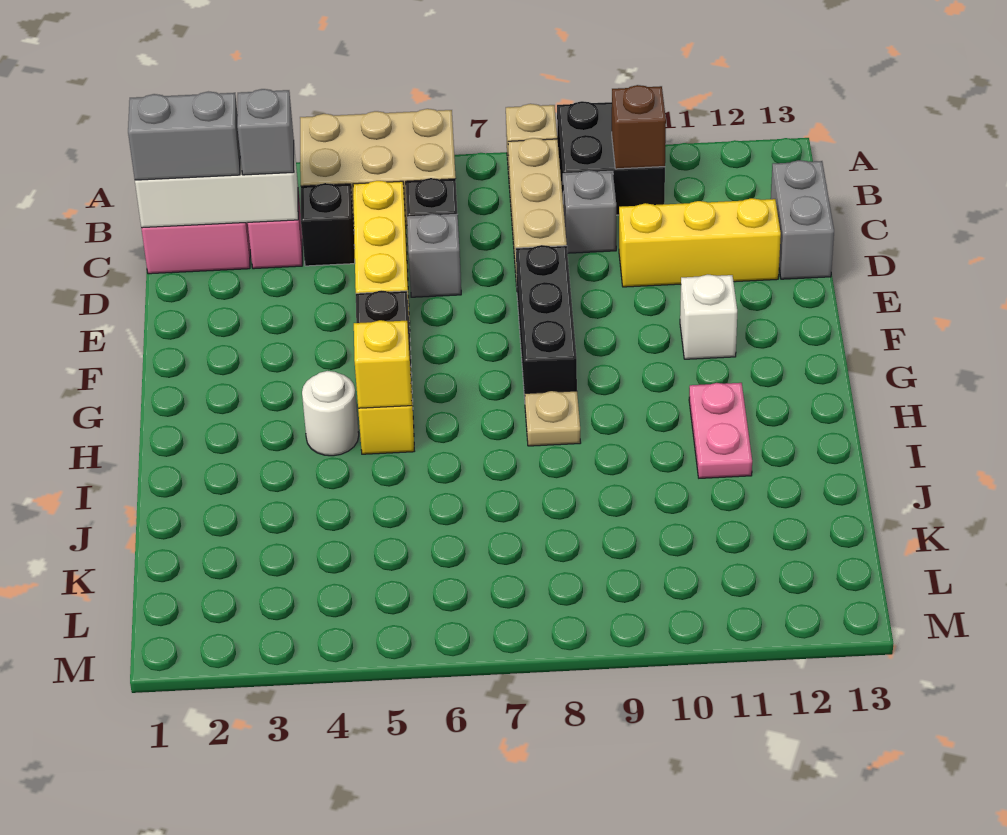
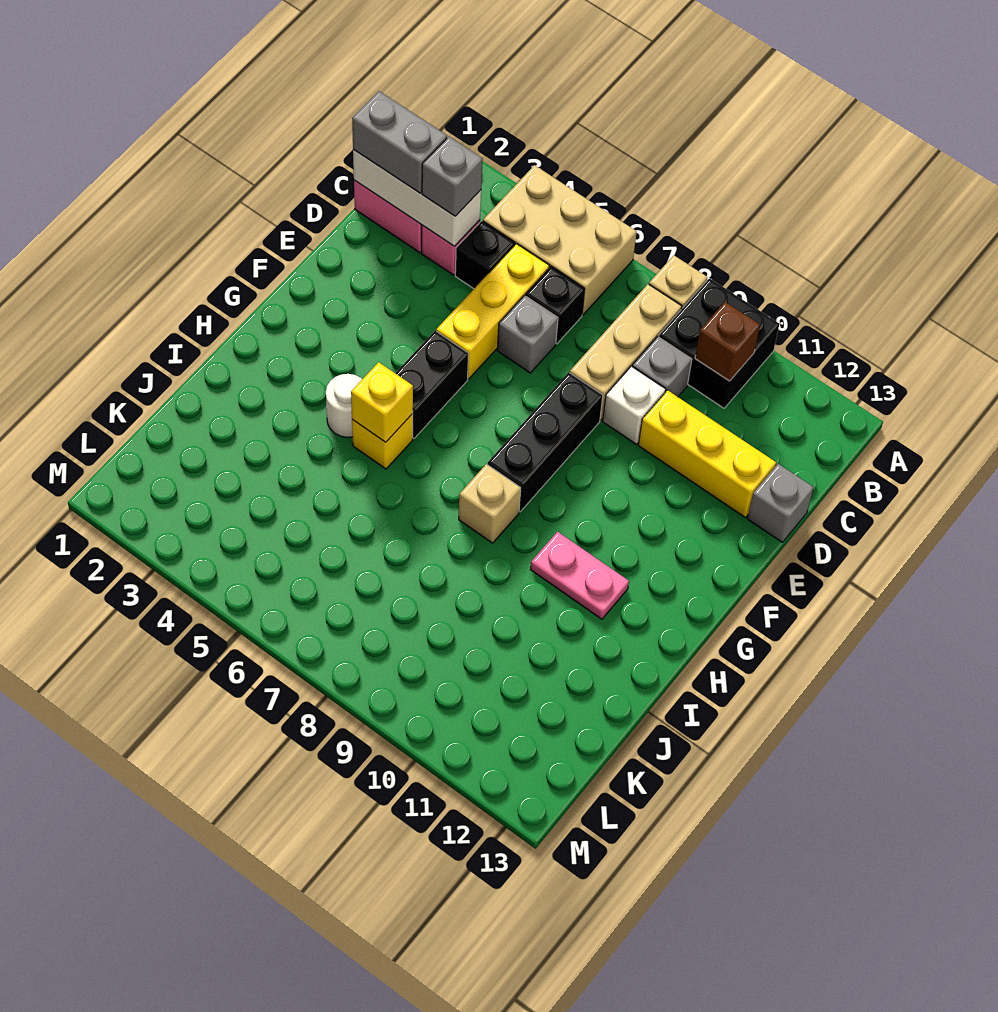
grey 1x2 brick [771,160,834,279] -> grey 1x1 brick [747,464,814,542]
white 1x1 brick [680,275,737,359] -> white 1x1 brick moved to [603,366,666,444]
tan 1x1 plate [525,391,581,446] -> tan 1x1 brick [459,464,521,543]
pink 1x2 plate [689,383,752,478] -> pink 1x2 plate turned to [531,532,629,619]

